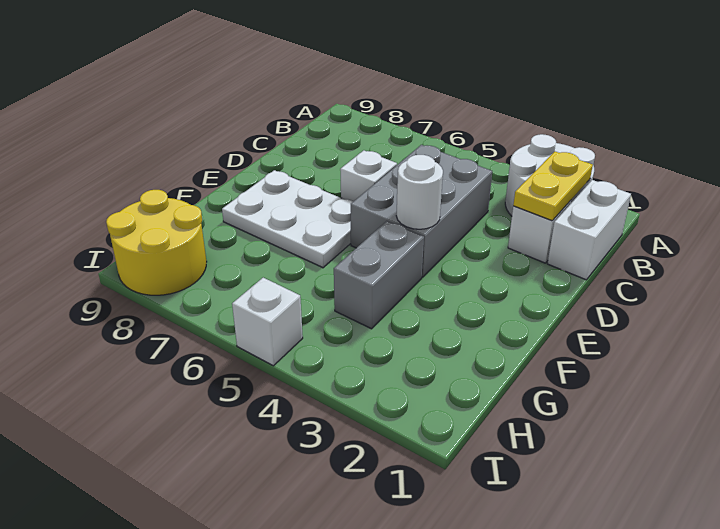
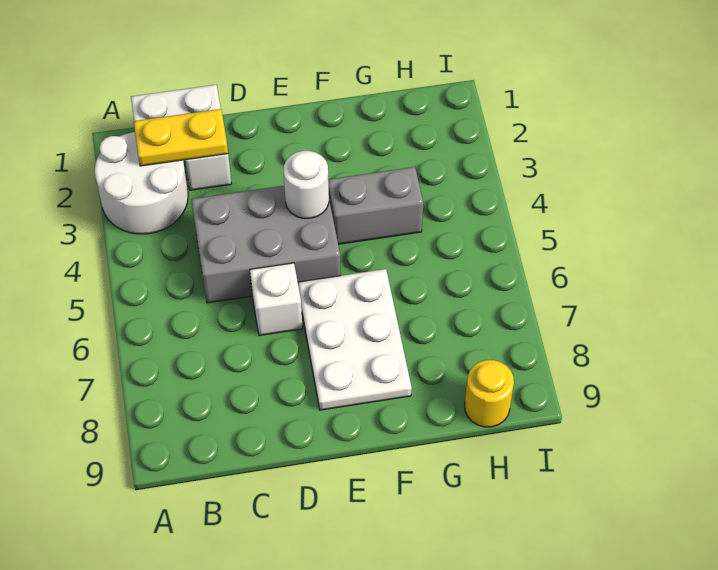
yellow 2x2 round brick [106,190,207,295] -> yellow 1x1 round brick [465,360,514,427]
white 1x1 brick [232,278,303,366] -> none

